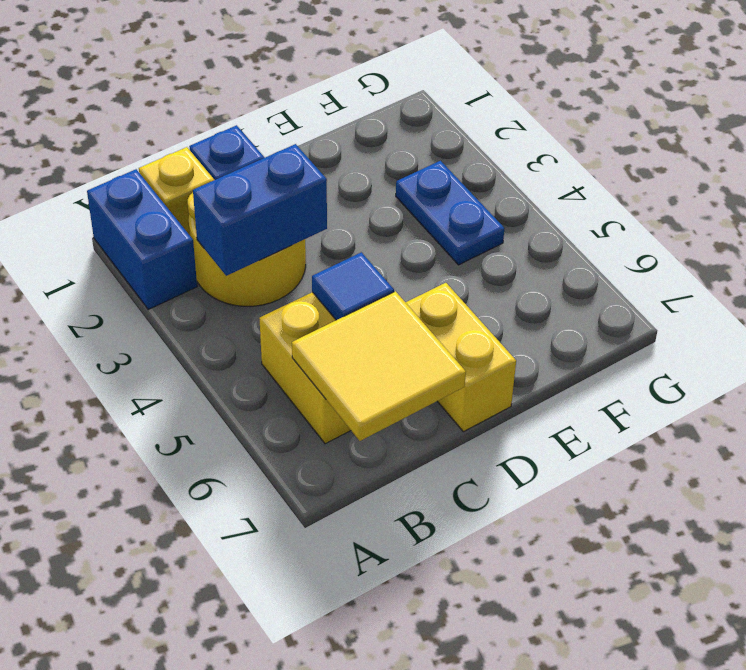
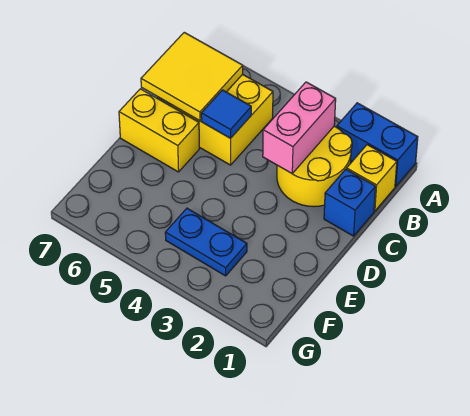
blue 1x2 brick [193,144,327,276] -> pink 1x2 brick [263,82,336,173]

